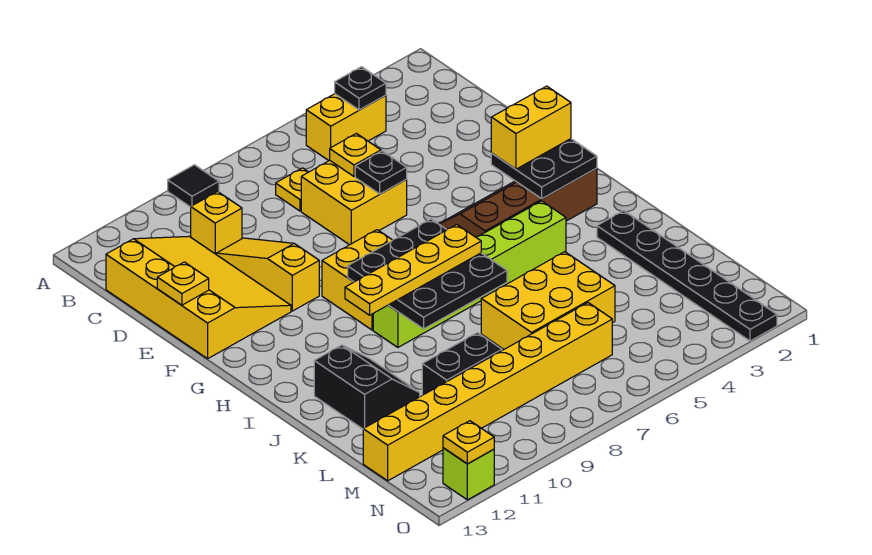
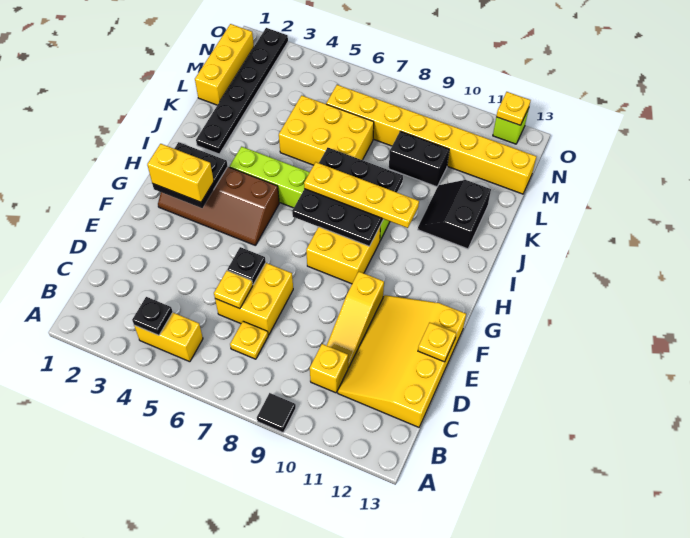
none -> yellow 1x3 brick [195,24,254,105]

